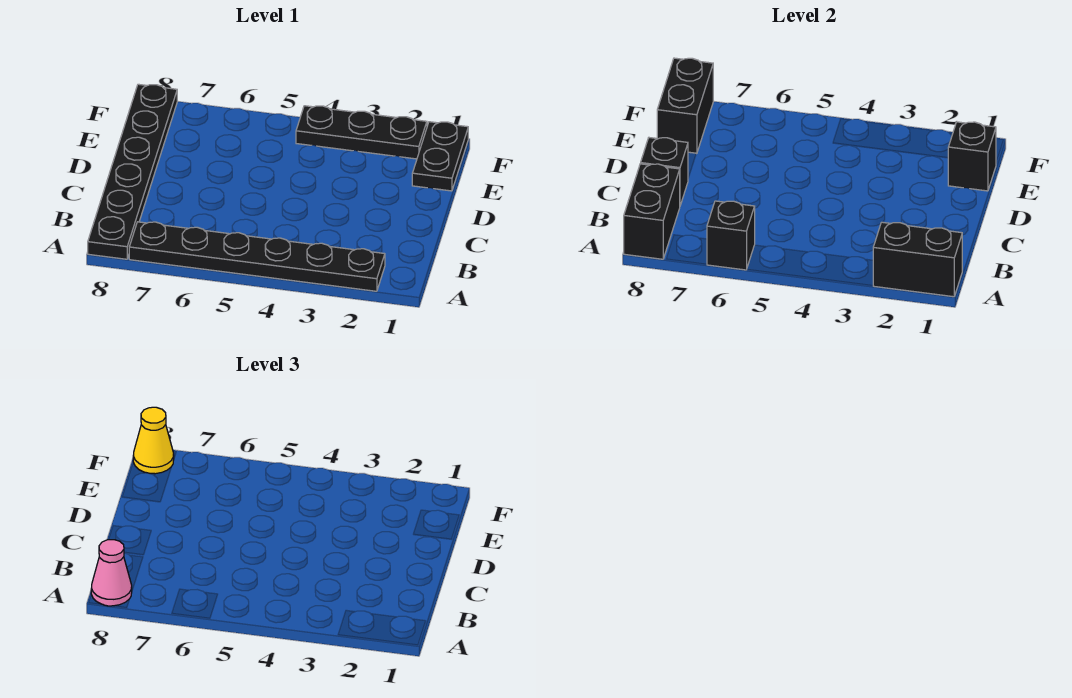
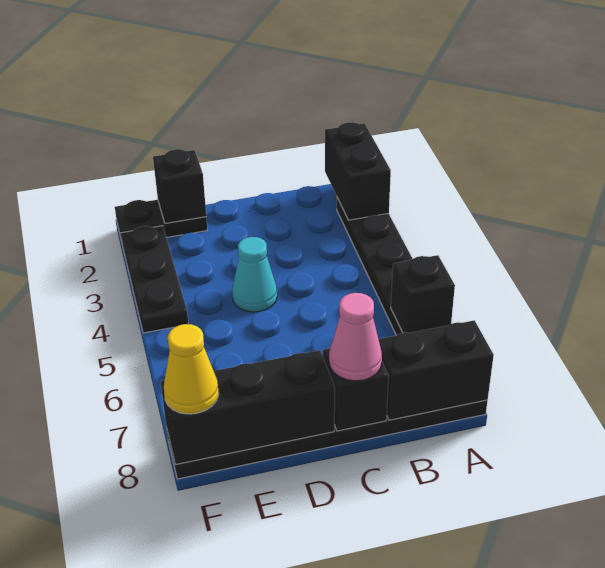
pink 1x1 cone [91,540,132,606] -> pink 1x1 cone moved to [329,293,382,381]
none -> cyan 1x1 cone [232,237,277,312]
black 1x2 brick [657,58,713,154] -> black 1x3 brick [160,350,335,465]

